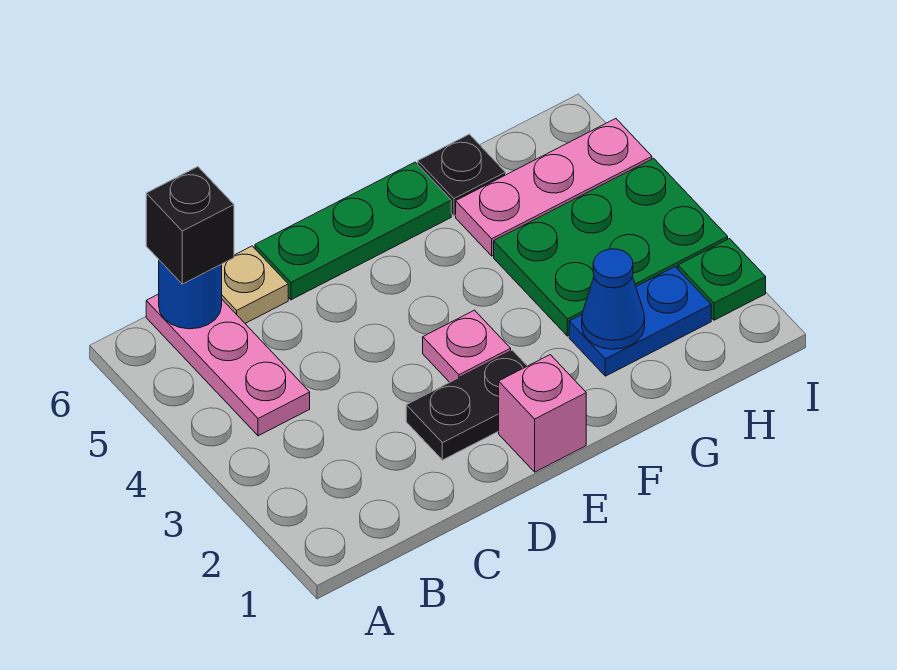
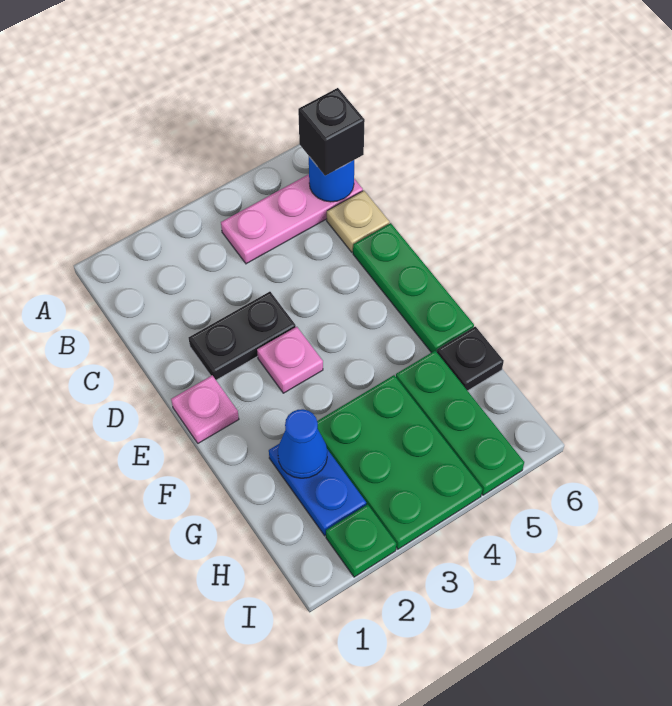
black 1x2 plate [406,350,527,460] -> black 1x2 plate turned to [188,292,296,380]
pink 1x1 brick [499,355,586,472] -> pink 1x1 plate [171,375,239,443]
pink 1x3 plate [456,119,652,256] -> green 1x3 plate [396,351,524,495]

